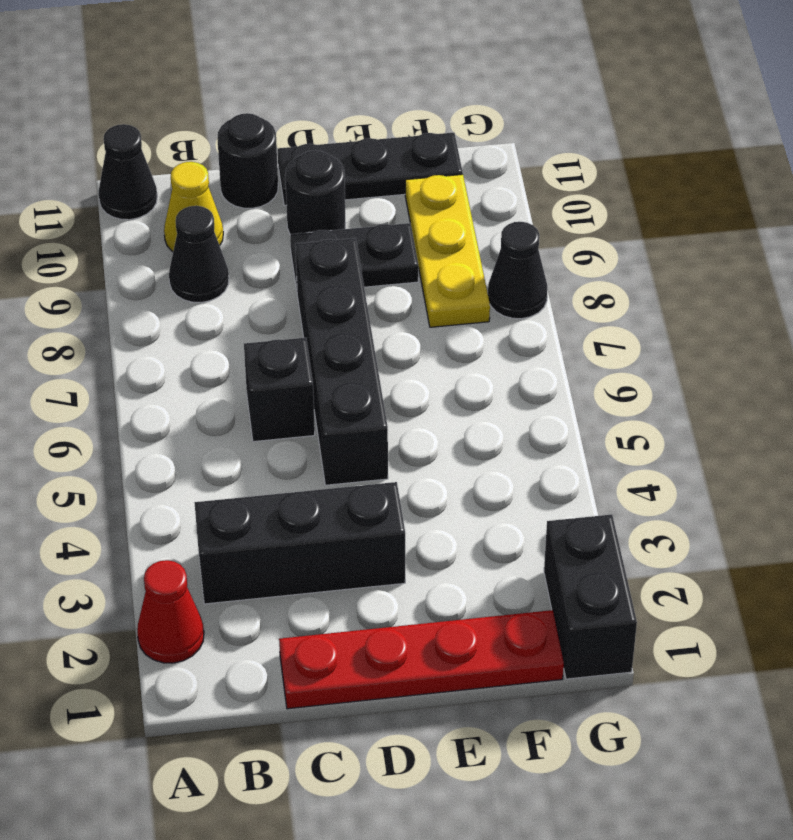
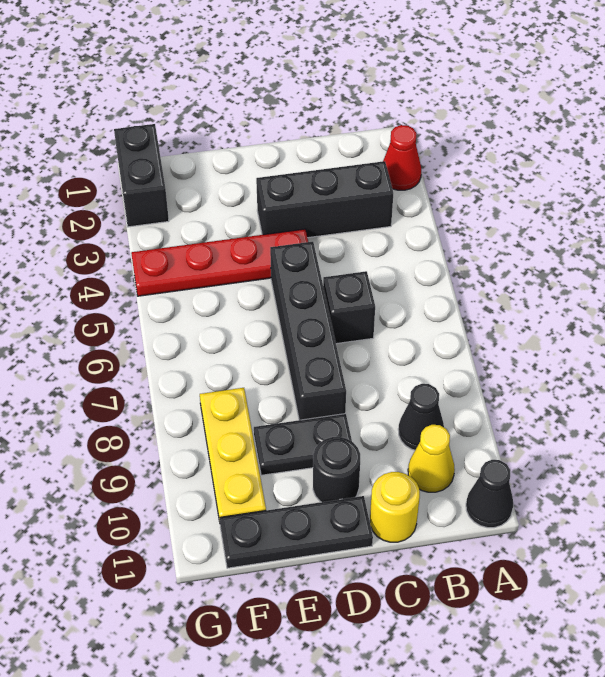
red 1x4 plate [279,610,564,709] -> red 1x4 plate moved to [131,229,308,296]
black 1x1 round brick [217,113,278,208] -> yellow 1x1 round brick [370,472,420,542]
black 1x1 cone [488,222,547,319] -> none

